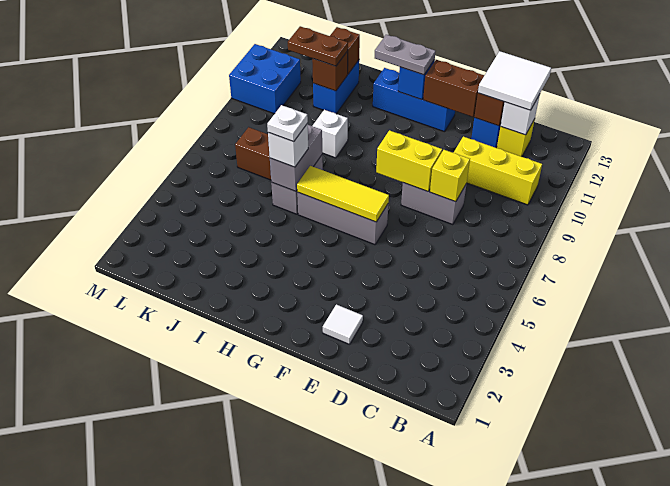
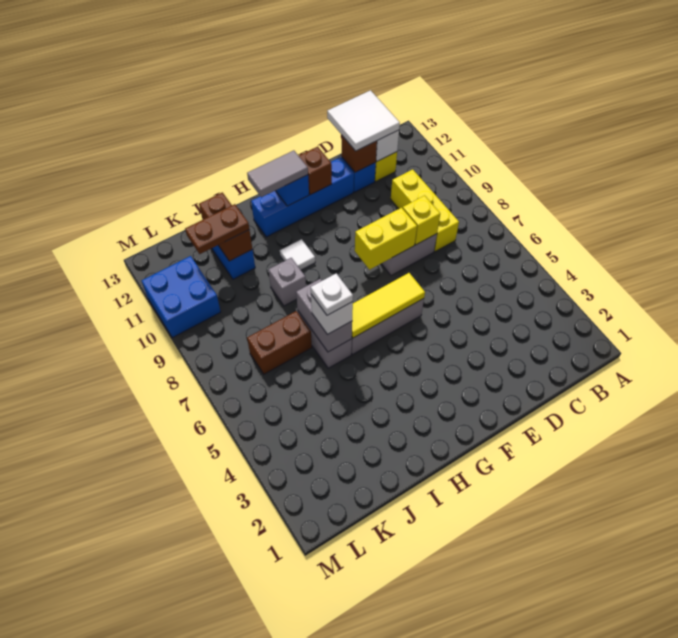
yellow 1x3 brick [454,137,542,205] -> yellow 1x3 brick turned to [391,169,459,252]
white 1x1 tile [323,304,363,344] -> white 1x1 tile moved to [280,239,315,270]
brown 1x2 brick [423,60,484,117] -> brown 1x1 brick [299,147,332,195]
blue 1x3 brick [373,68,455,132] -> blue 1x4 brick [251,157,354,237]
grey 1x2 plate [375,35,435,75] -> grey 1x2 tile [247,150,308,197]
white 1x1 brick [313,110,348,158] -> grey 1x1 brick [269,258,306,306]

